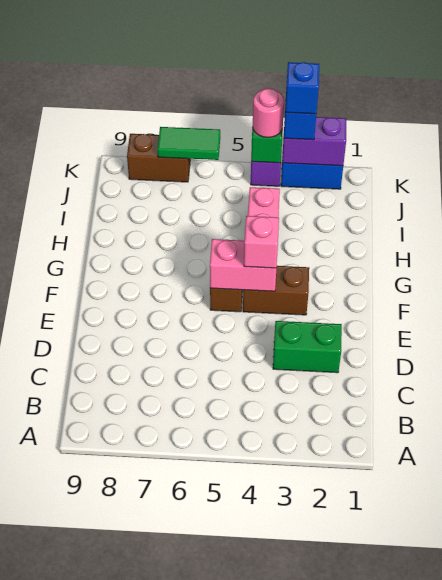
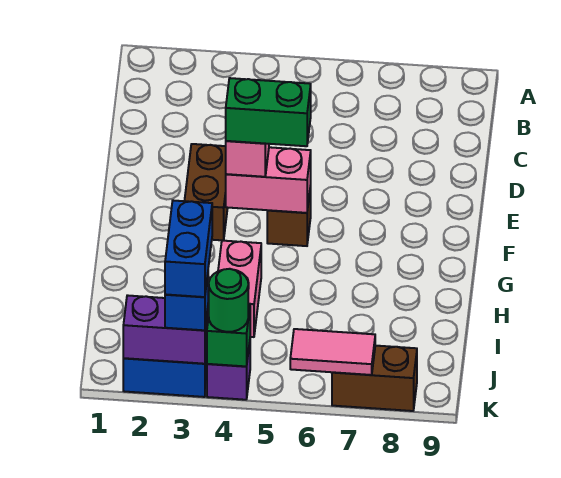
green 1x2 brick [273,321,342,373] -> green 1x2 brick moved to [226,78,311,146]
brown 1x2 brick [243,266,309,315] -> brown 1x2 brick turned to [185,144,228,241]
blue 1x1 brick [285,62,319,114] -> blue 1x2 brick [165,200,212,297]
pink 1x1 round brick [253,88,284,137] -> green 1x1 round brick [208,269,248,332]
green 1x2 tile [158,127,220,160] -> pink 1x2 tile [290,329,375,375]

